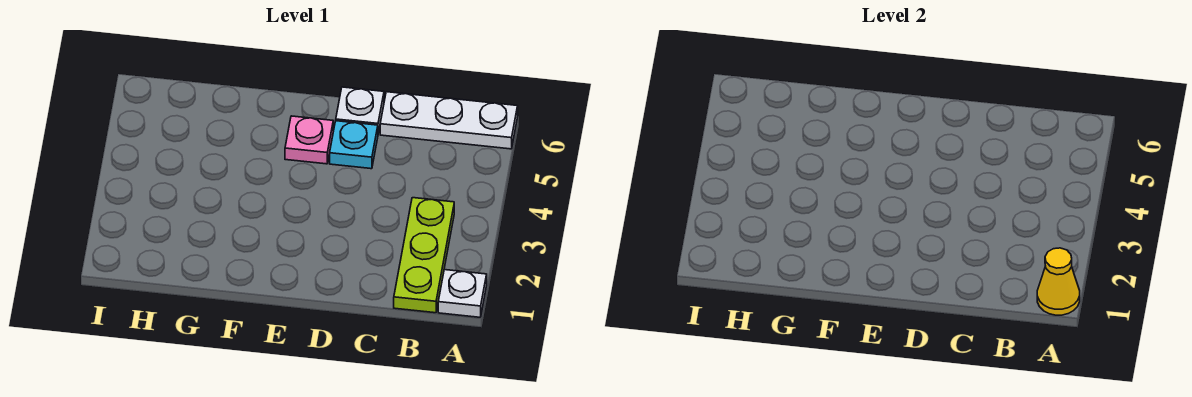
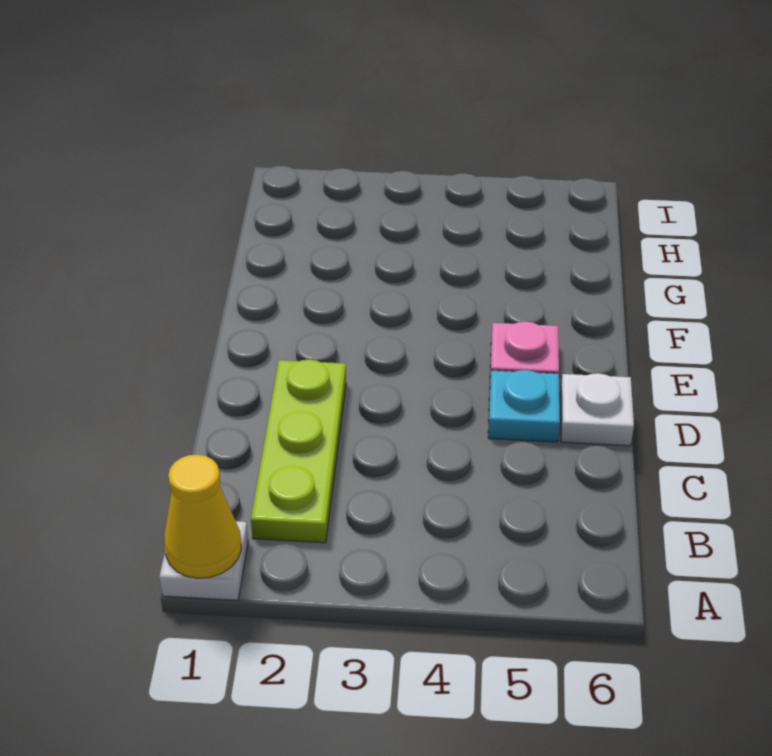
white 1x3 plate [380,92,518,149] -> none
lime 1x3 plate [394,198,454,313] -> lime 1x3 plate turned to [251,360,346,543]

